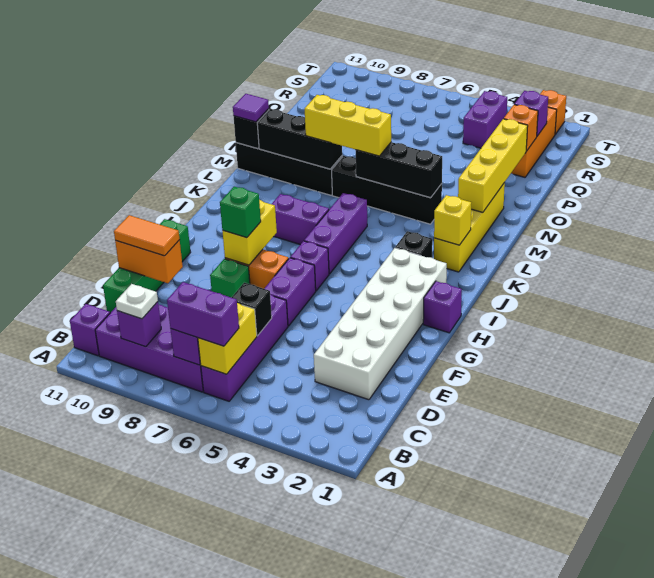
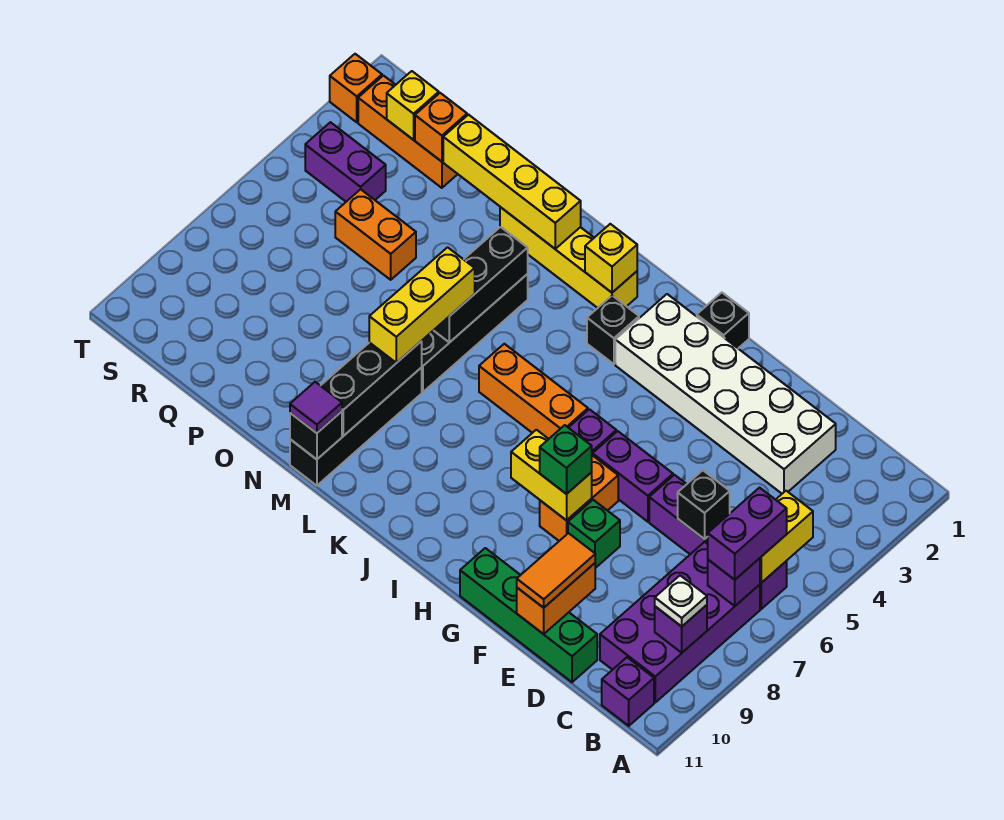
yellow 1x2 brick [198,303,257,374] -> yellow 1x2 brick turned to [760,491,813,583]
purple 1x1 brick [423,281,462,333] -> black 1x1 brick [697,293,749,348]
purple 1x3 brick [304,193,367,274] -> orange 1x3 brick [479,344,588,439]
purple 1x2 brick [272,194,329,245] -> none
none -> orange 1x2 brick [335,189,416,280]
purple 1x1 brick [514,91,548,136] -> yellow 1x1 brick [387,71,439,140]

